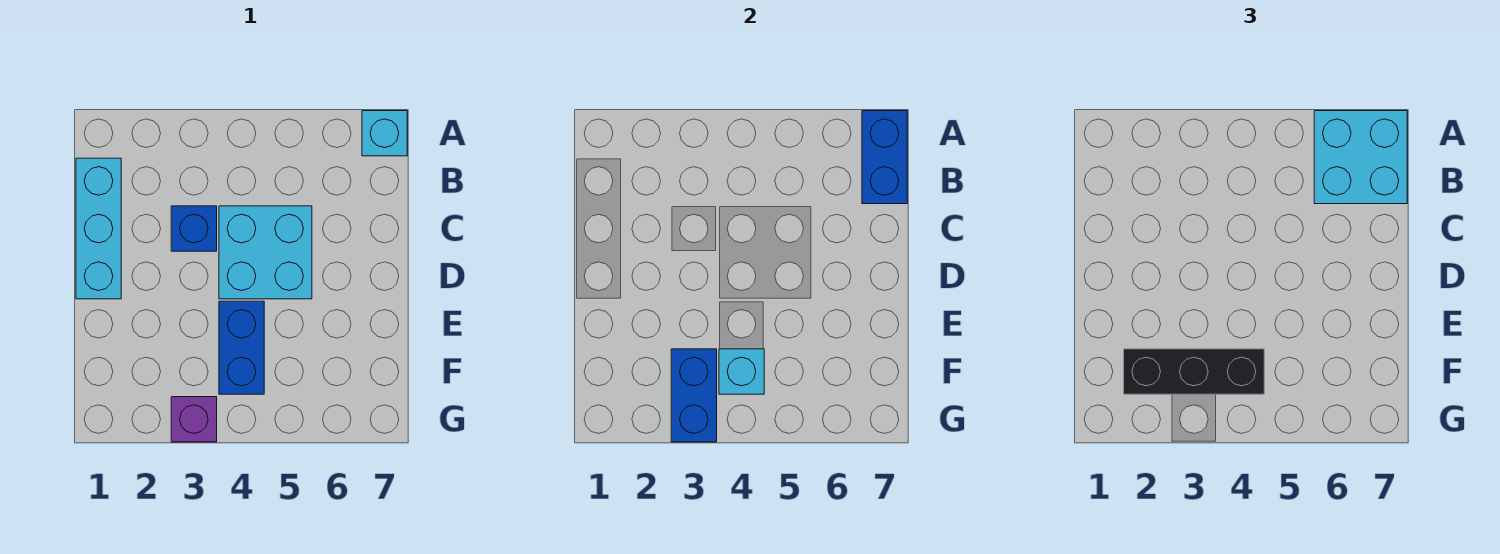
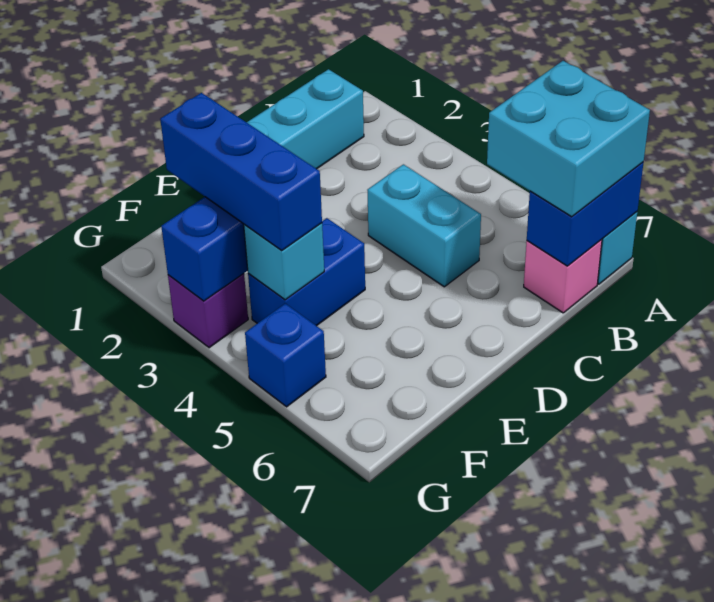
none -> pink 1x1 brick [524,239,602,313]
blue 1x1 brick [171,206,217,251] -> blue 1x1 brick moved to [245,303,326,407]
cyan 2x2 brick [219,206,312,299] -> cyan 1x2 brick [367,164,481,287]
black 1x3 brick [1124,349,1264,394] -> blue 1x3 brick [160,93,322,251]

